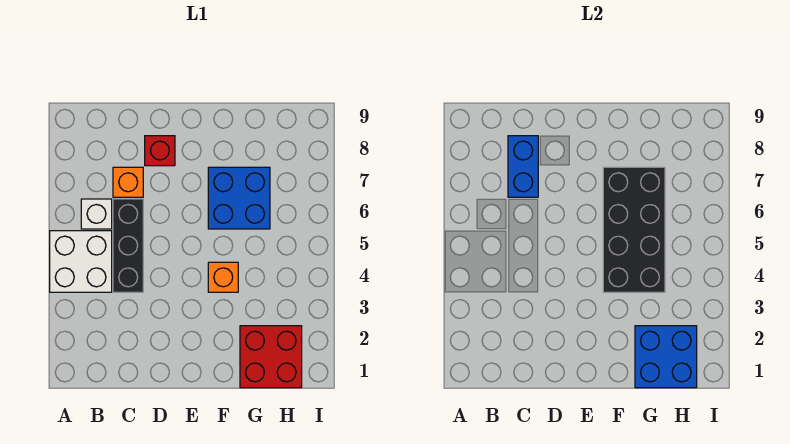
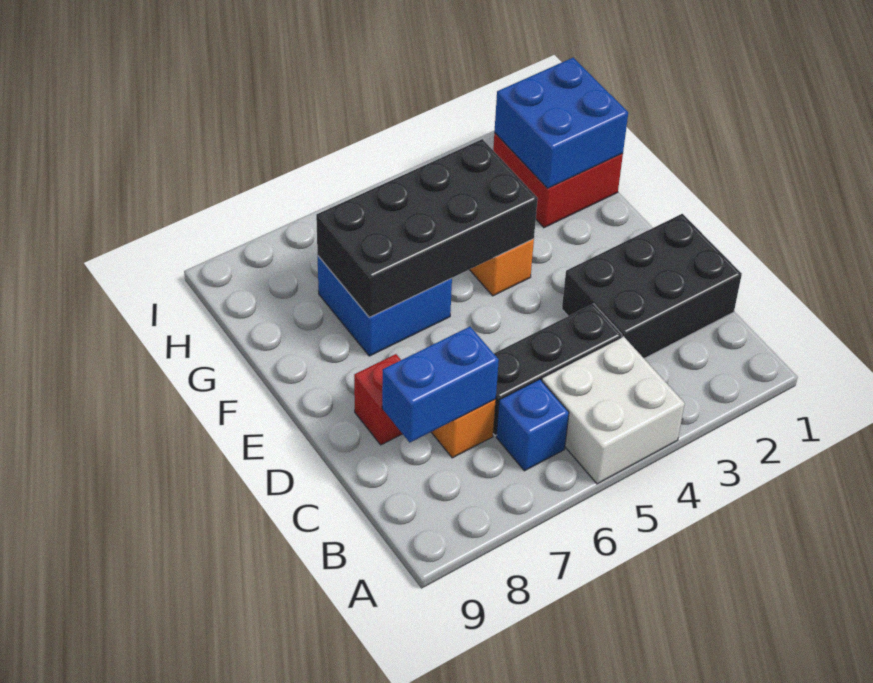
white 1x1 brick [81,199,112,229] -> blue 1x1 brick [496,379,569,471]
none -> black 2x3 brick [562,214,742,358]

